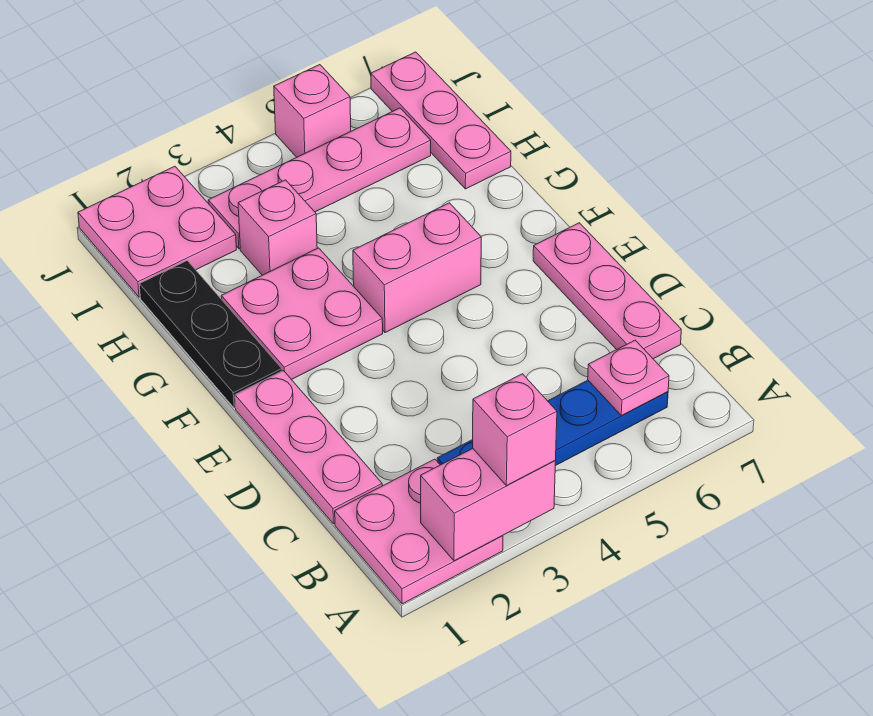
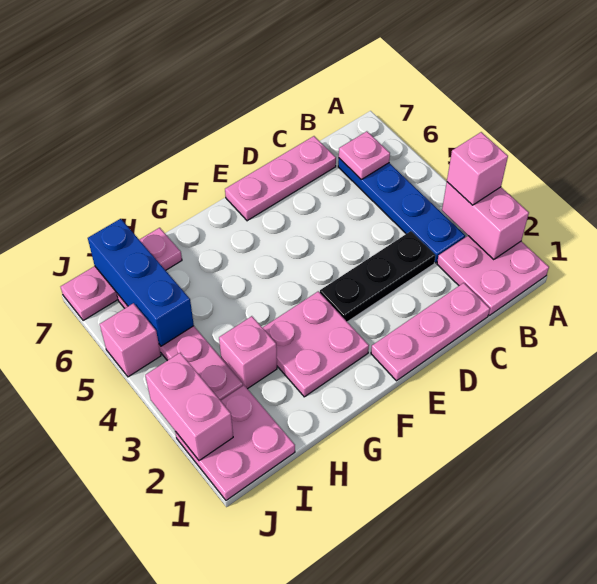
black 1x3 plate [139,261,282,408] -> black 1x3 plate moved to [320,231,436,322]
pink 1x2 brick [353,203,481,333] -> pink 1x2 brick moved to [145,353,233,461]
none -> blue 1x3 brick [88,219,194,346]

